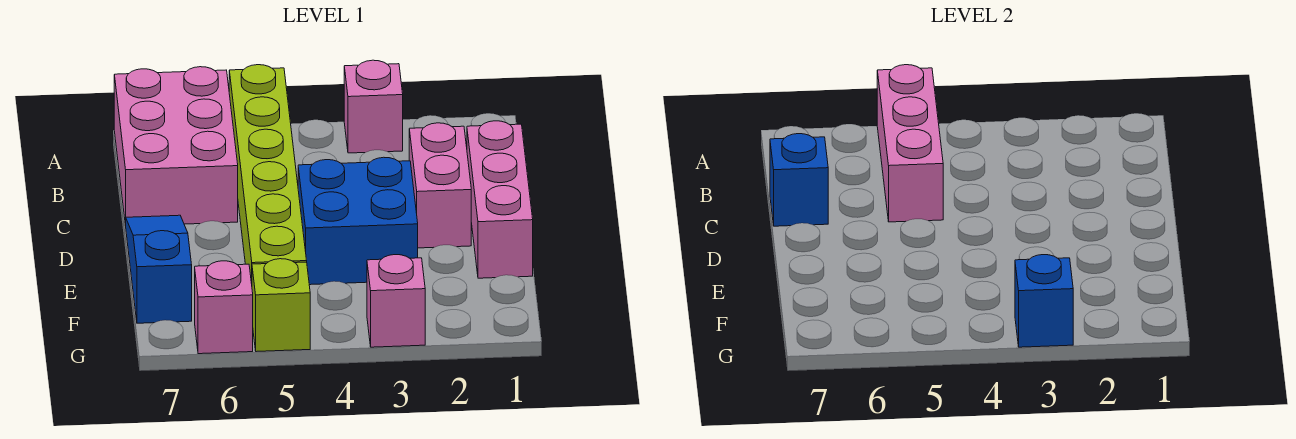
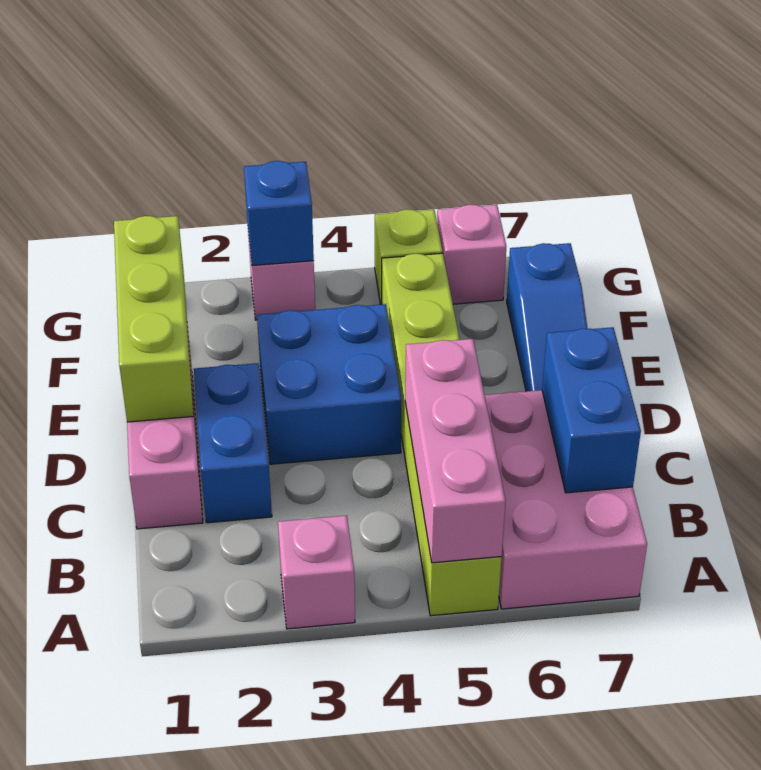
pink 1x2 brick [409,123,471,248] -> blue 1x2 brick [194,363,272,523]
blue 1x1 brick [770,134,828,226] -> blue 1x2 brick [542,327,641,493]
none -> lime 1x3 brick [114,216,194,422]

